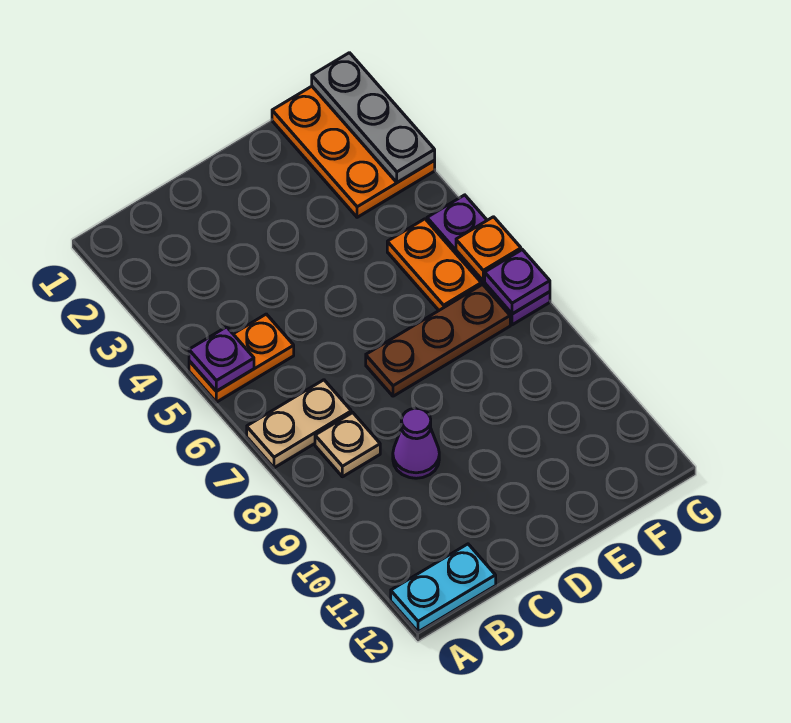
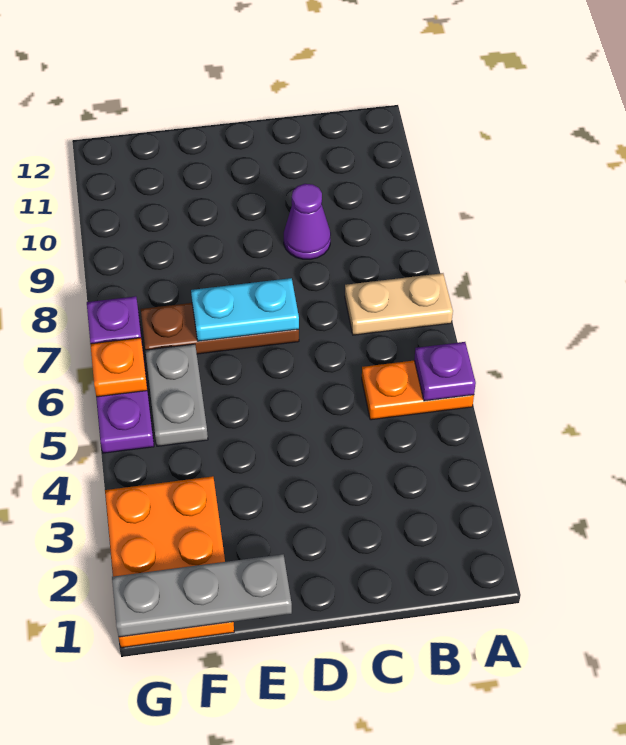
cyan 1x2 plate [391,544,496,632] -> cyan 1x2 plate moved to [191,278,299,341]
tan 1x1 plate [315,413,380,477] -> none
orange 1x2 plate [387,219,481,310] -> grey 1x2 plate [145,344,208,446]
grey 1x3 plate [312,53,435,182] -> grey 1x3 plate turned to [112,554,292,637]

